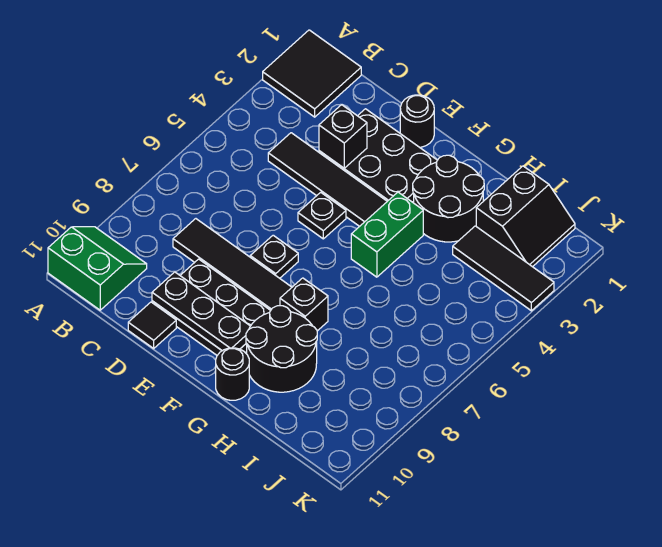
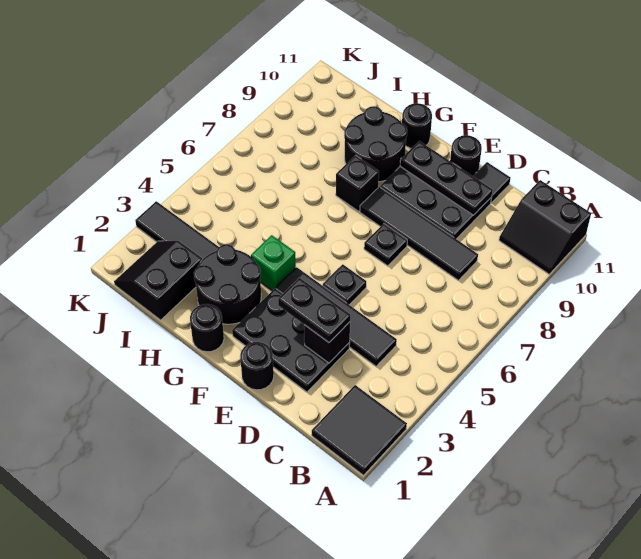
green 2x2 slope [48,227,147,310] -> black 2x2 slope [499,180,591,274]
none -> black 1x2 plate [278,278,350,342]
none -> black 1x1 round brick [450,135,482,176]
none -> black 1x1 round brick [190,304,224,352]
green 1x2 brick [351,192,423,277] -> green 1x1 brick [251,235,296,291]

